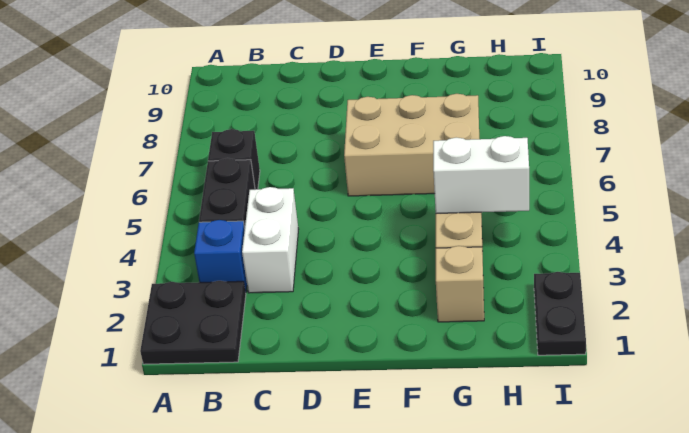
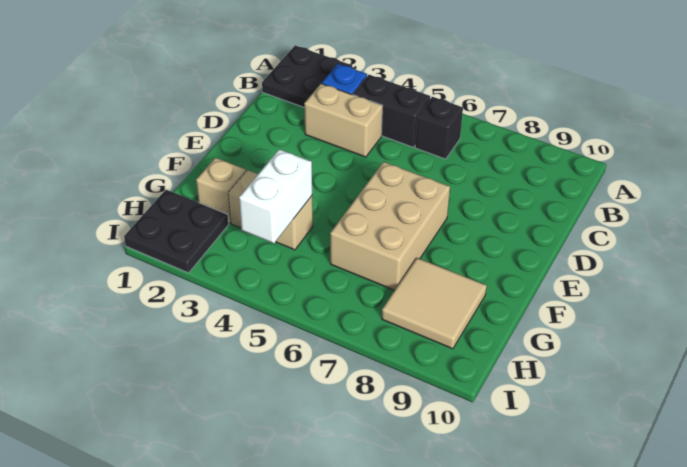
white 1x2 brick [242,187,299,293] -> tan 1x2 brick [304,84,382,157]
none -> tan 2x2 tile [382,258,487,349]
black 1x2 plate [534,272,586,355] -> black 2x2 plate [124,190,229,273]

